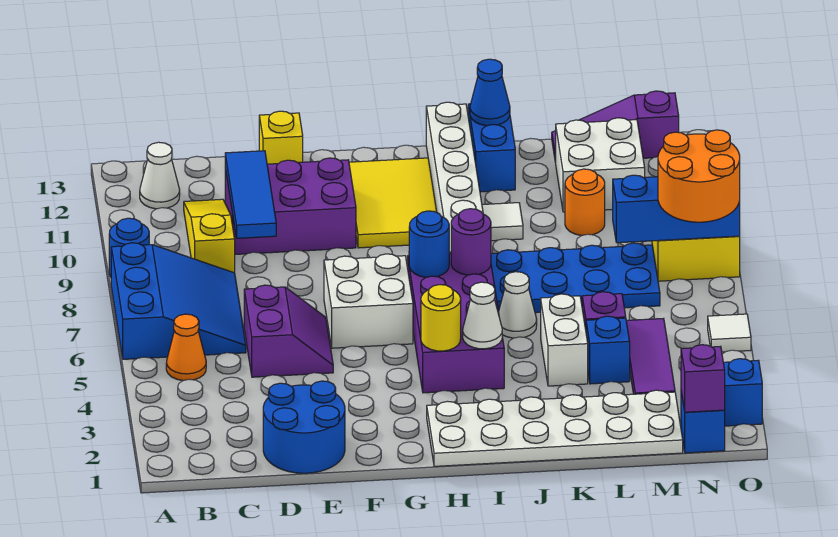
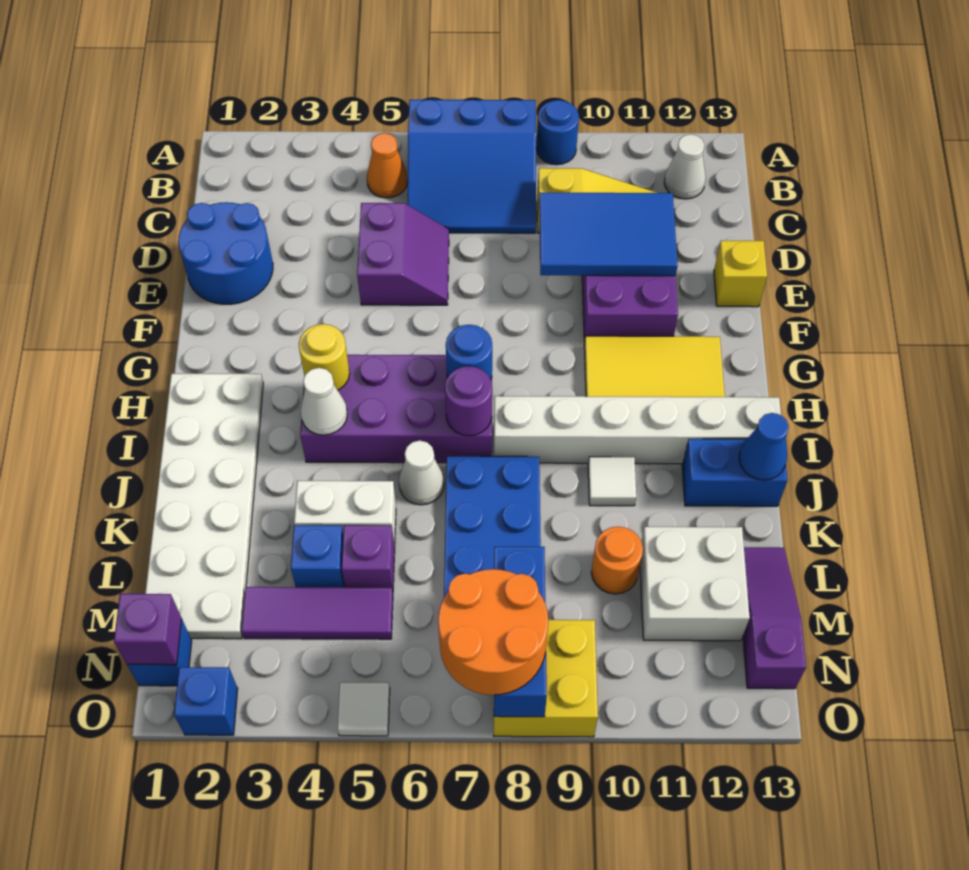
purple 2x2 slope [244,285,333,377] -> purple 2x2 slope turned to [357,203,449,305]
blue 1x3 tile [225,151,276,238] -> blue 2x3 tile [539,193,678,276]
white 2x2 brick [324,254,413,348] -> none

